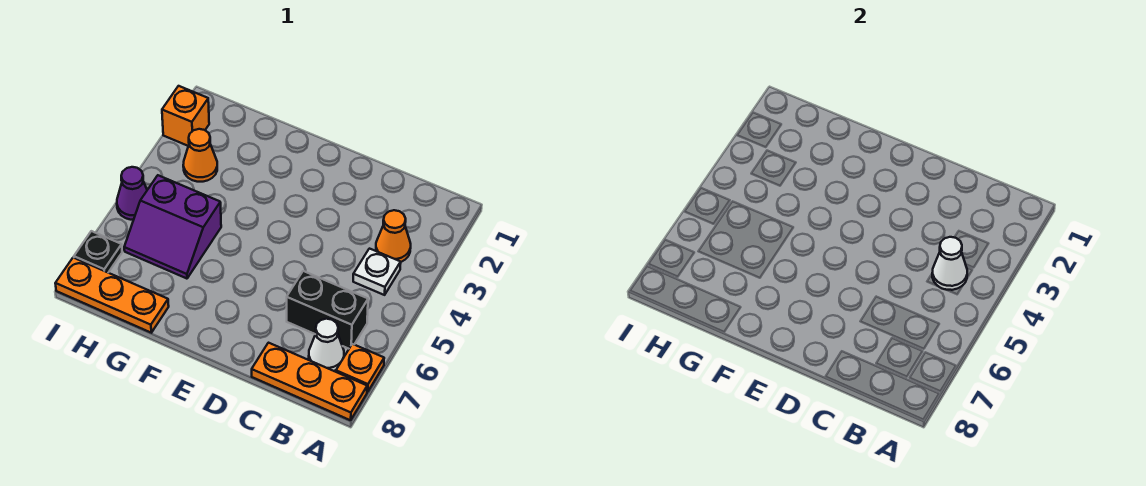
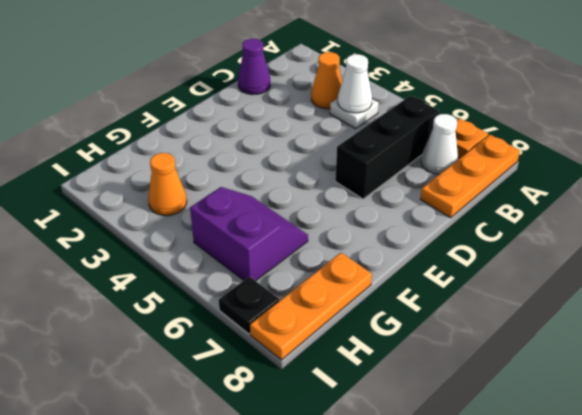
black 1x2 brick [287,271,368,349] -> black 1x3 brick [335,95,439,199]
purple 2x2 slope [124,175,221,279] -> purple 2x2 slope turned to [190,187,308,281]
orange 1x1 brick [162,86,209,146] -> none
purple 1x1 cone [117,167,147,220] -> purple 1x1 cone moved to [238,39,270,95]

